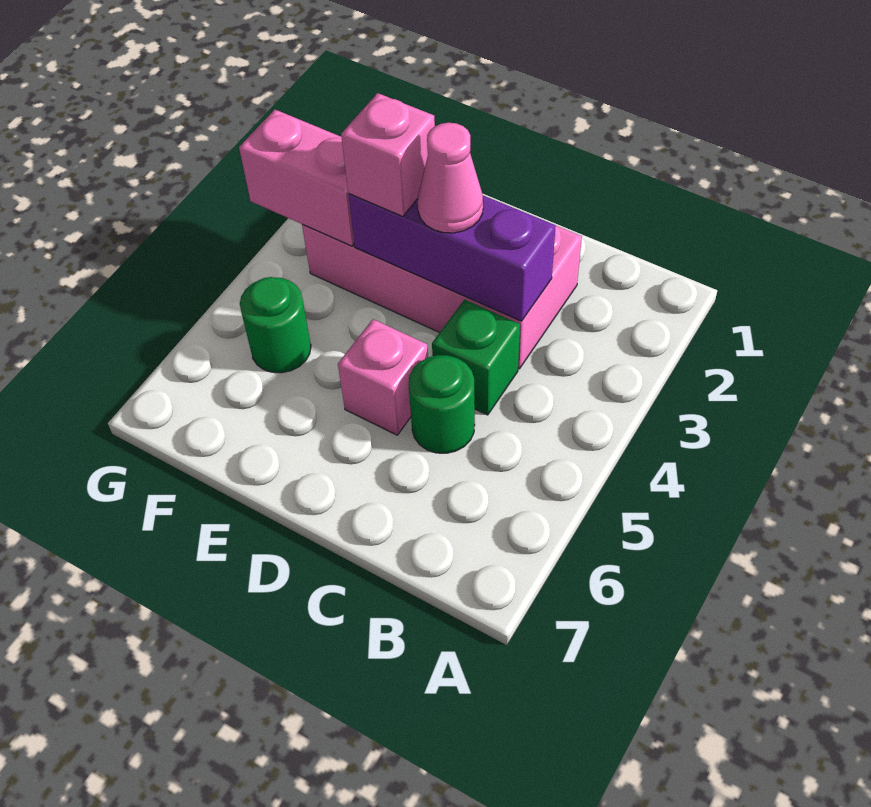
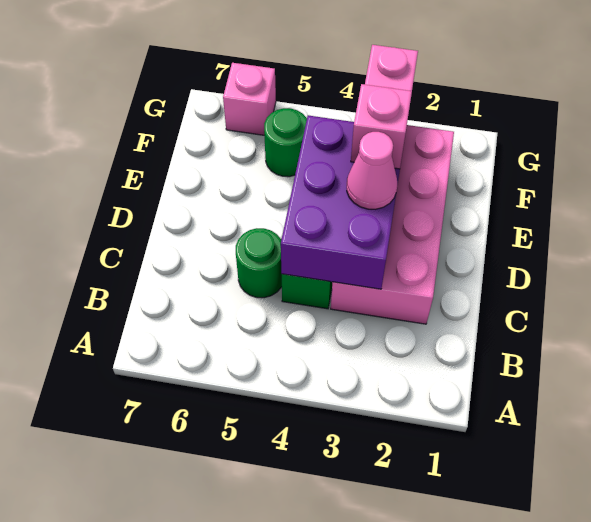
purple 1x3 brick [348,194,556,321] -> purple 2x3 brick [281,115,400,289]
pink 1x1 brick [338,319,428,435] -> pink 1x1 brick moved to [223,63,276,135]

